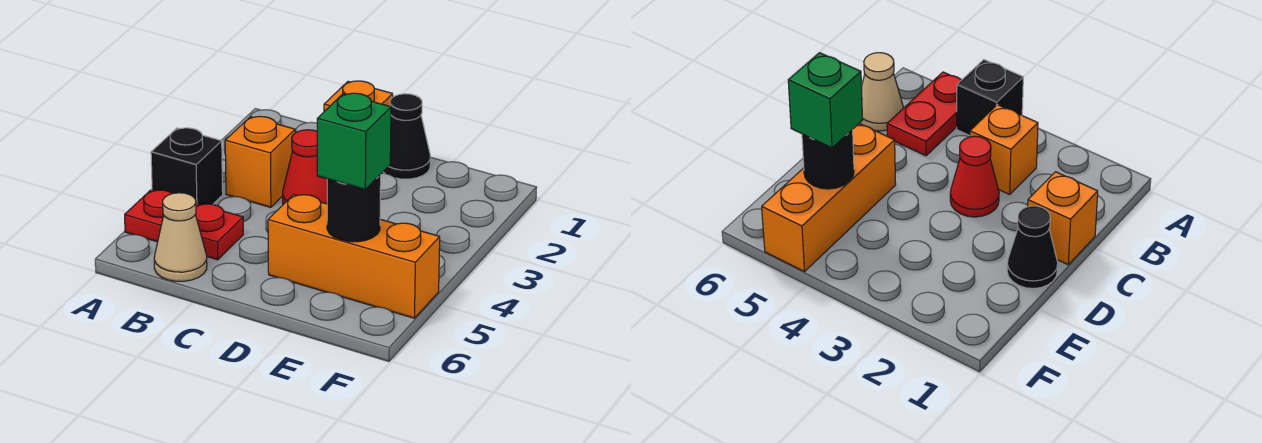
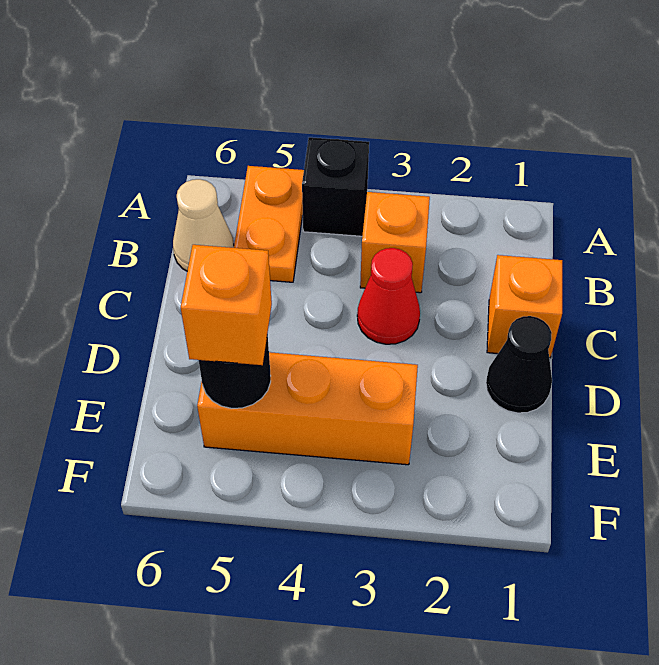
red 1x2 plate [125,190,243,260] -> orange 1x2 plate [234,166,304,282]
orange 1x3 brick [268,194,440,318] -> orange 1x3 brick turned to [197,352,418,465]
green 1x1 brick [317,93,391,189] -> orange 1x1 brick [181,245,272,365]

